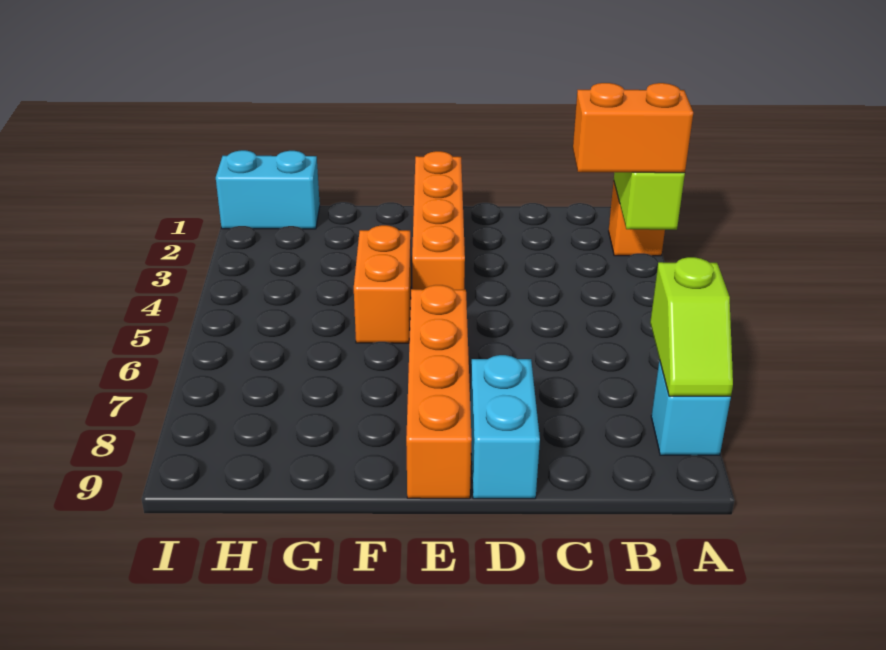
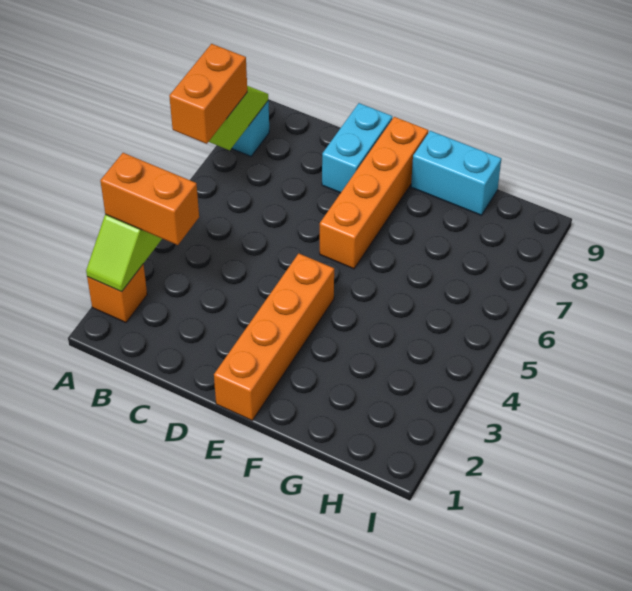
orange 1x2 brick [354,225,411,343] -> orange 1x2 brick moved to [169,44,247,144]
cyan 1x2 brick [216,150,320,229] -> cyan 1x2 brick moved to [411,131,501,215]

